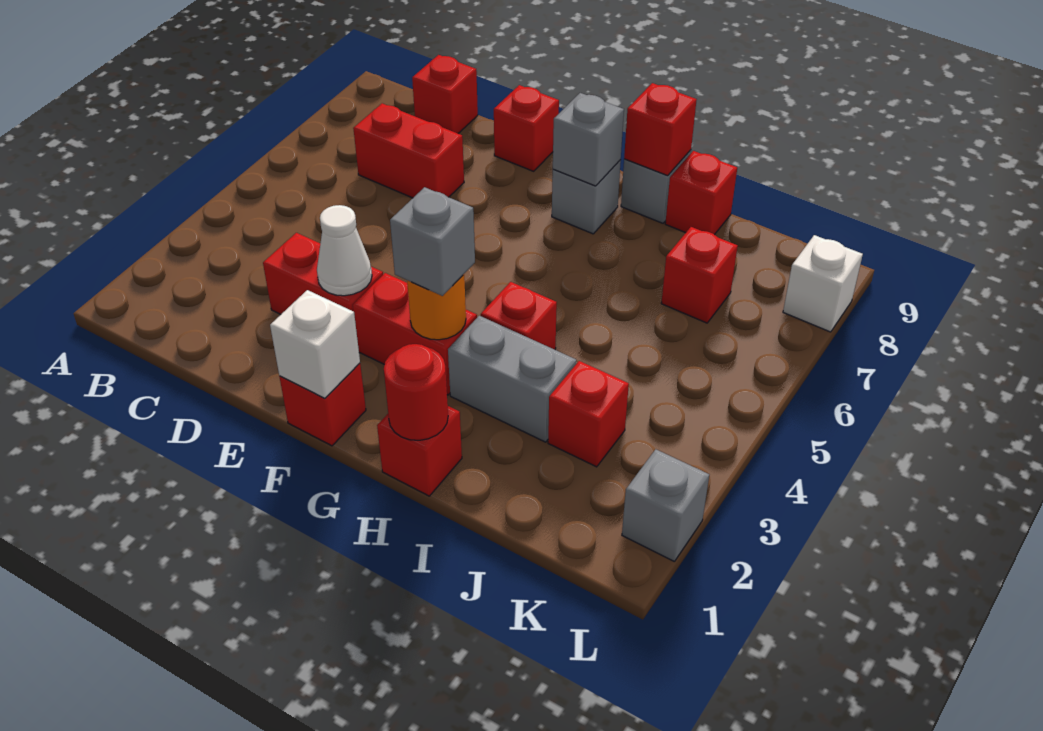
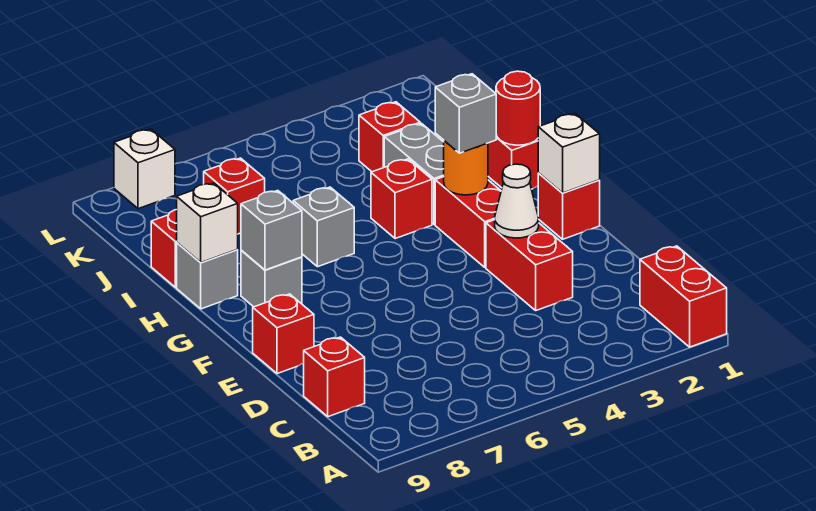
red 1x2 brick [353,103,464,198] -> red 1x2 brick moved to [640,246,727,347]
red 1x1 brick [624,83,697,176] -> white 1x1 brick [177,183,238,263]
grey 1x1 brick [622,449,709,561] -> grey 1x1 brick moved to [293,187,354,267]

